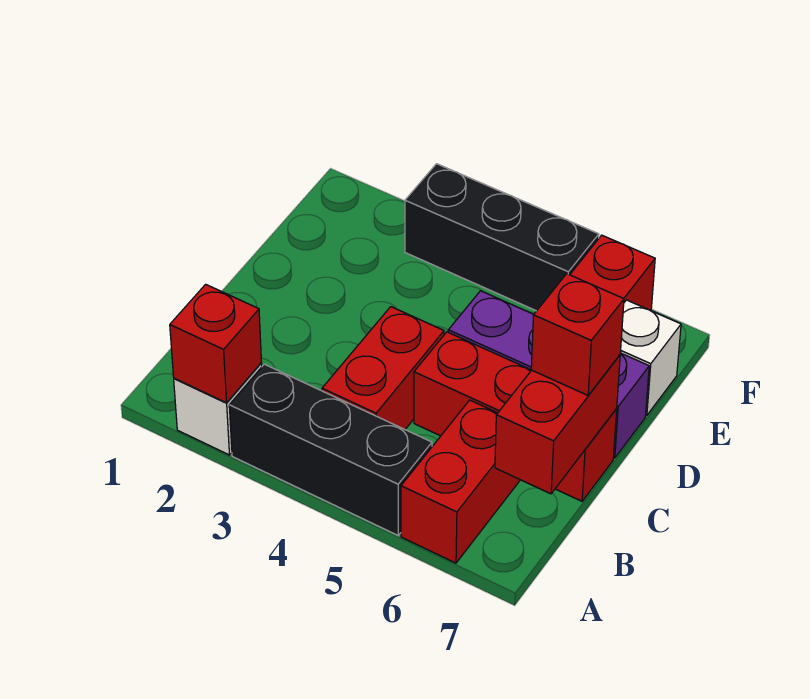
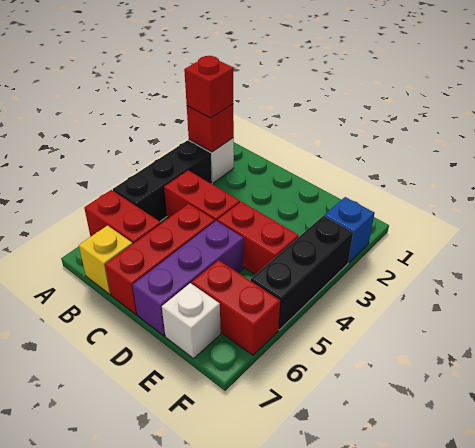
none -> yellow 1x1 brick [79,226,132,294]
red 1x2 brick [495,355,620,494] -> red 1x2 brick moved to [217,201,299,275]
red 1x1 brick [531,274,624,395] -> red 1x1 brick moved to [184,56,233,118]
none -> blue 1x1 brick [324,197,374,263]

